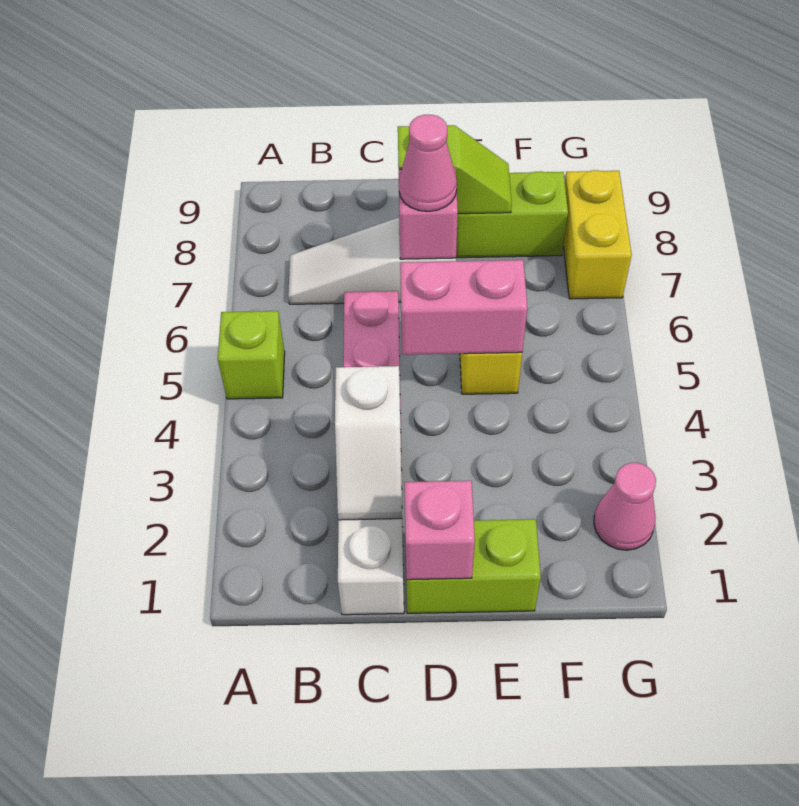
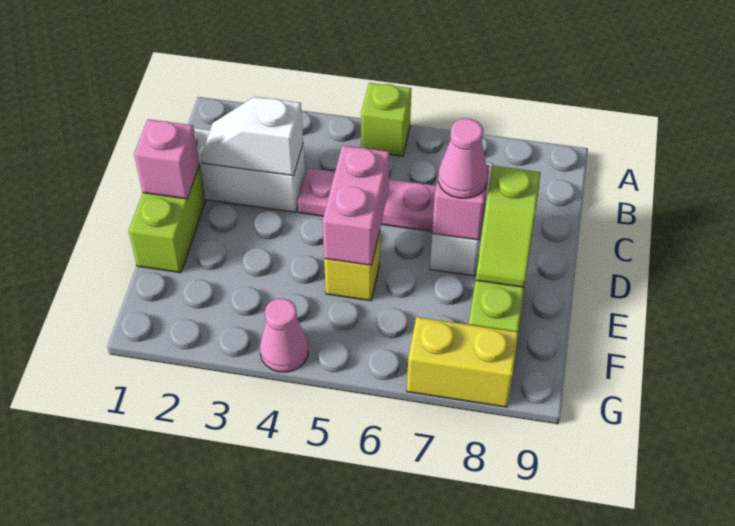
pink 1x1 cone [594,463,656,550] -> pink 1x1 cone moved to [260,299,308,372]

